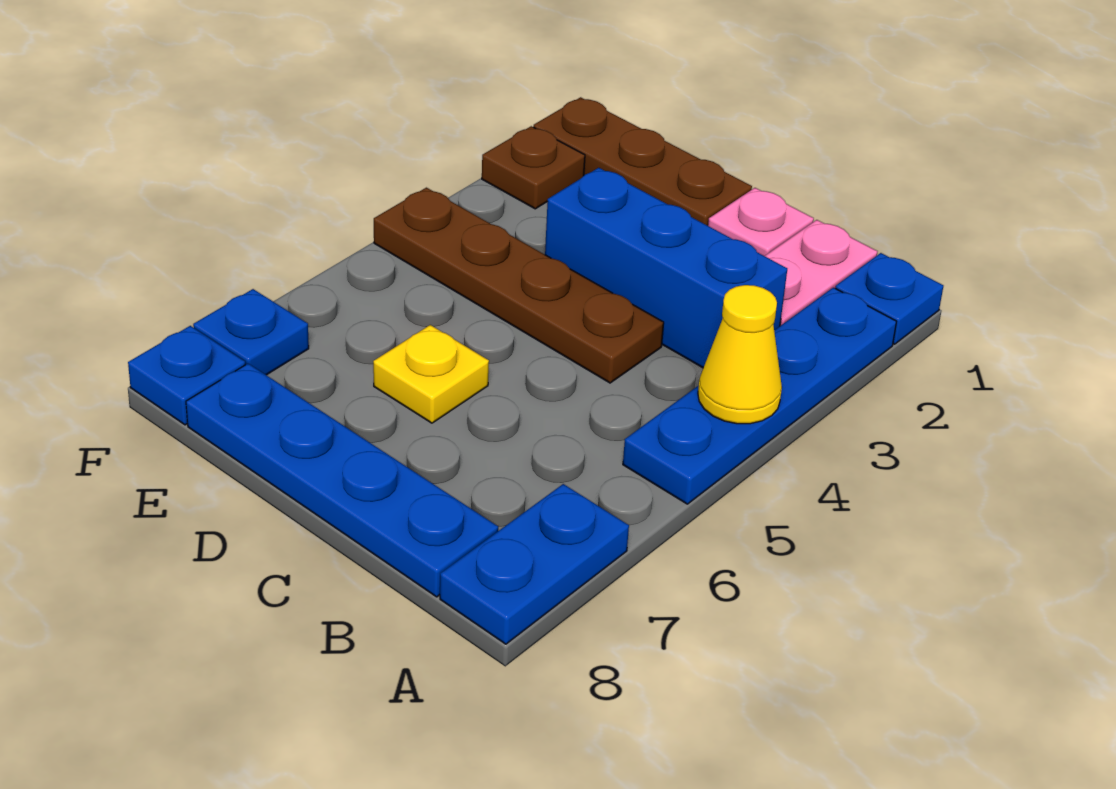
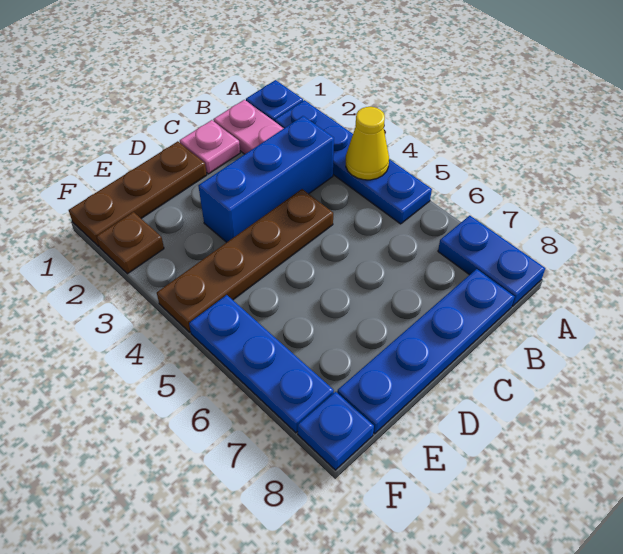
yellow 1x1 plate [373,325,489,423] -> none
blue 1x1 plate [193,289,309,375] -> blue 1x3 plate [189,295,334,433]

